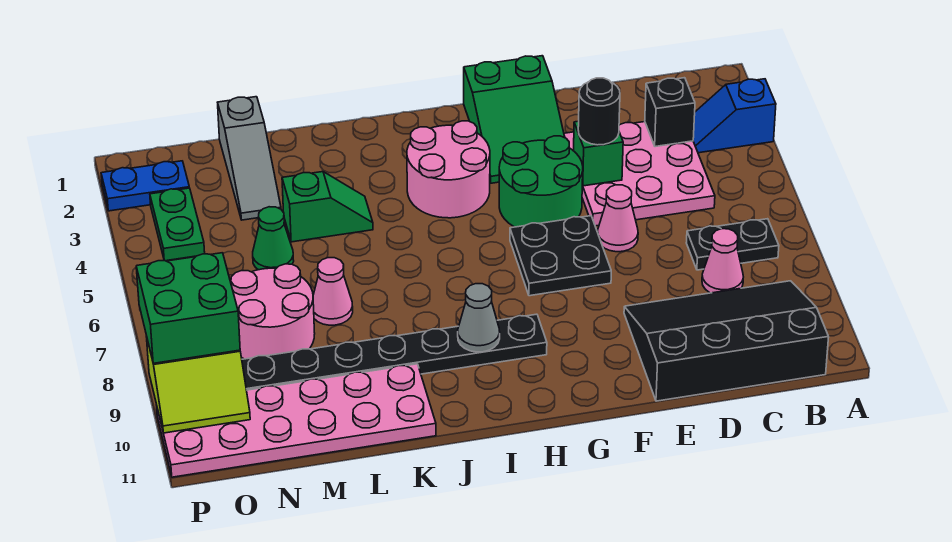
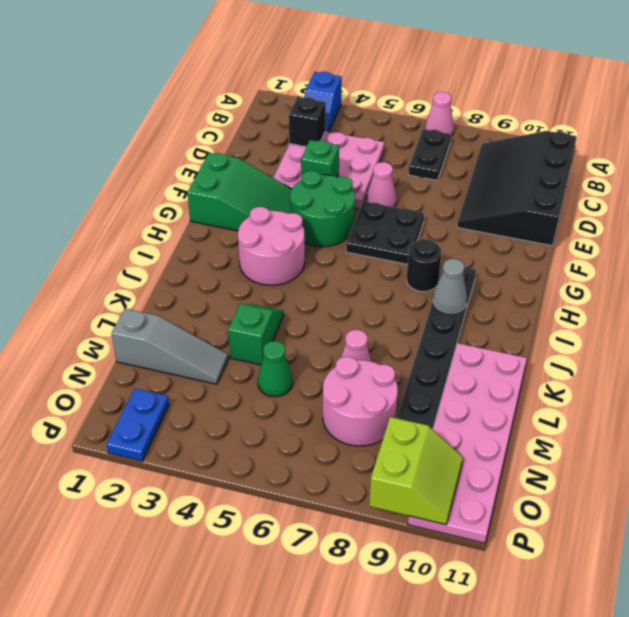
pink 1x1 cone [702,229,743,293] -> pink 1x1 cone moved to [425,92,454,136]
black 1x1 round brick [578,78,620,145] -> black 1x1 round brick moved to [407,239,442,292]
green 1x2 plate [150,188,205,261] -> none
green 2x2 brick [136,253,240,363] -> none

